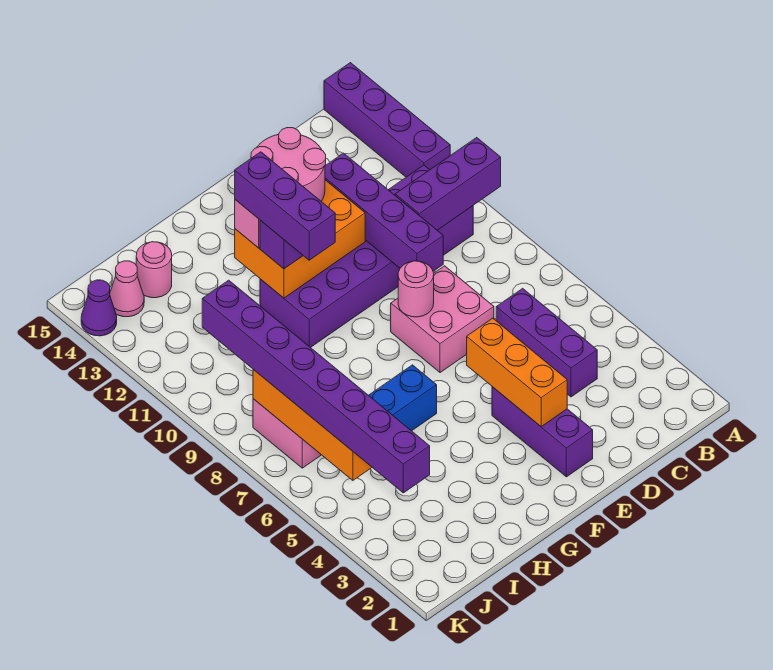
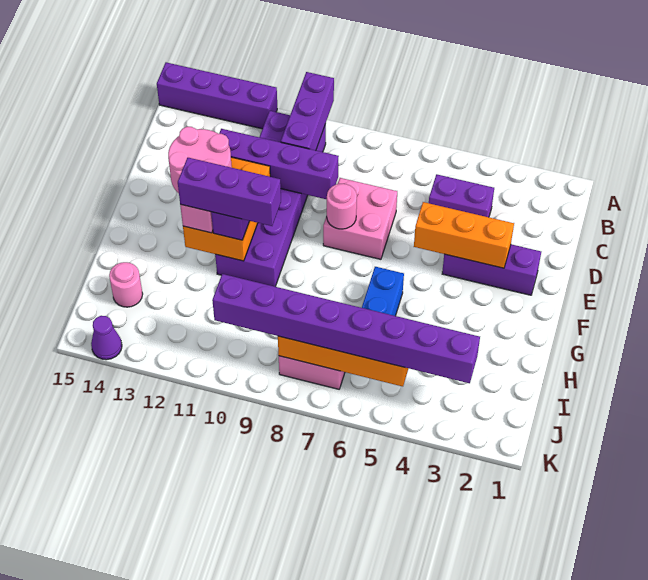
purple 1x3 brick [496,288,597,397] -> purple 1x2 brick [429,174,494,217]
pink 1x1 cone [110,261,144,317] -> none

